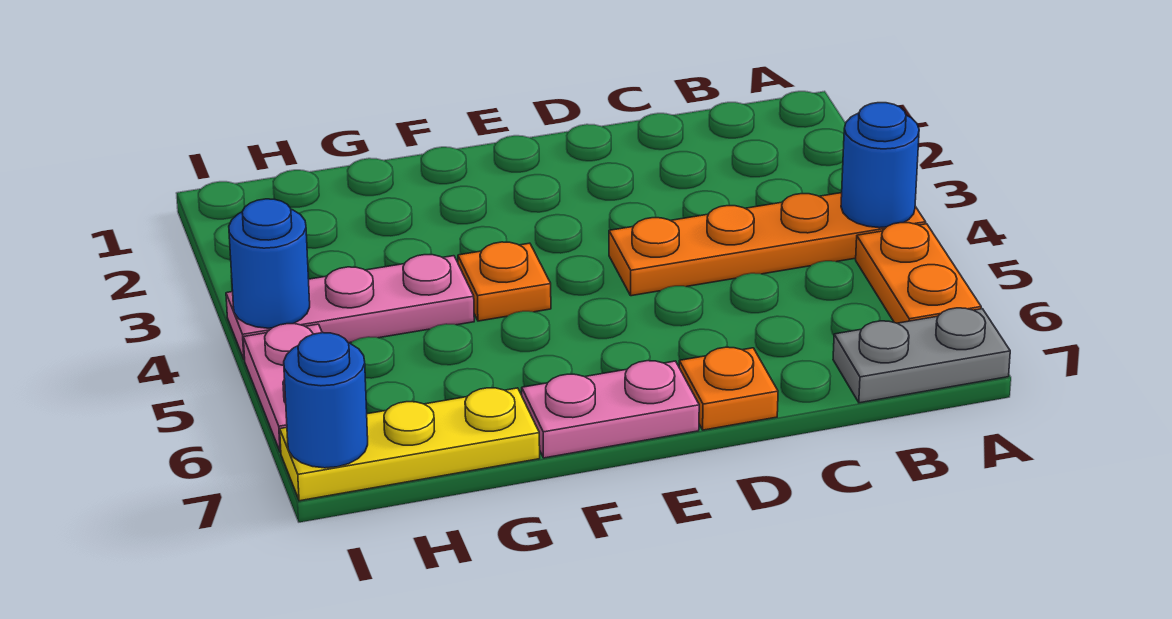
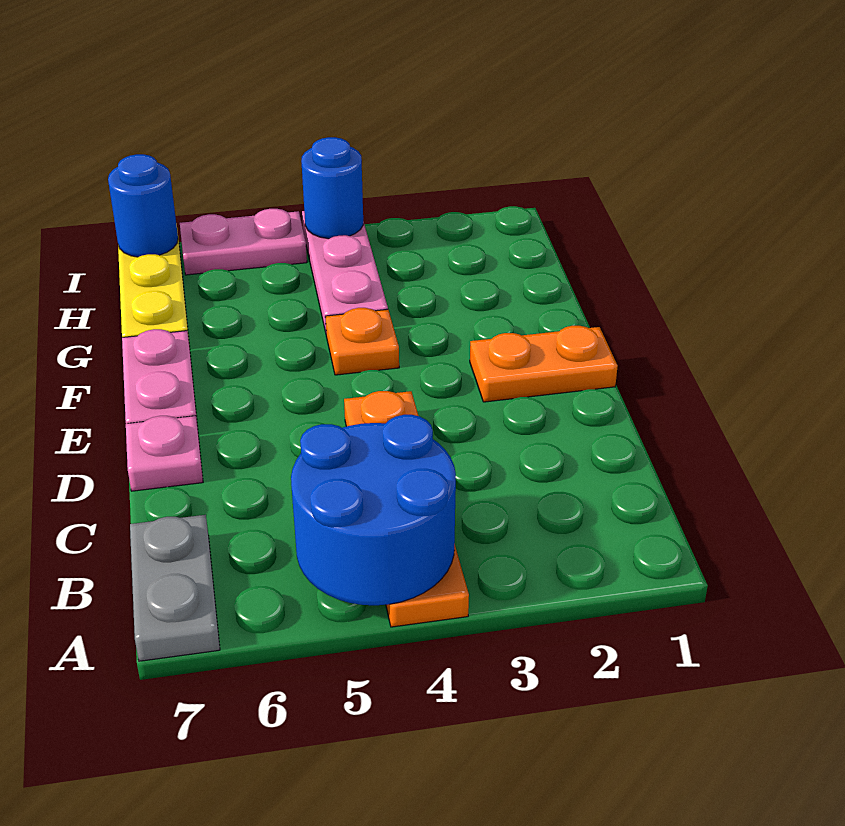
blue 1x1 round brick [841,103,919,228] -> blue 2x2 round brick [291,415,456,605]
orange 1x2 plate [856,223,981,323] -> orange 1x2 plate moved to [470,326,618,402]
orange 1x1 plate [679,347,778,430] -> pink 1x1 plate [126,416,203,491]

